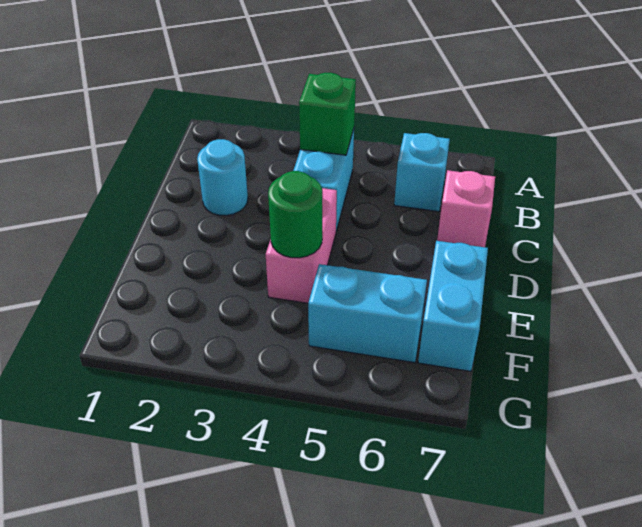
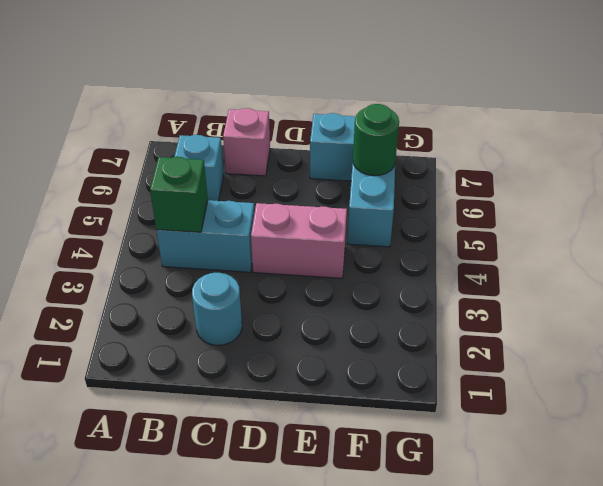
green 1x1 round brick [268,171,322,258] -> green 1x1 round brick moved to [353,104,399,176]

